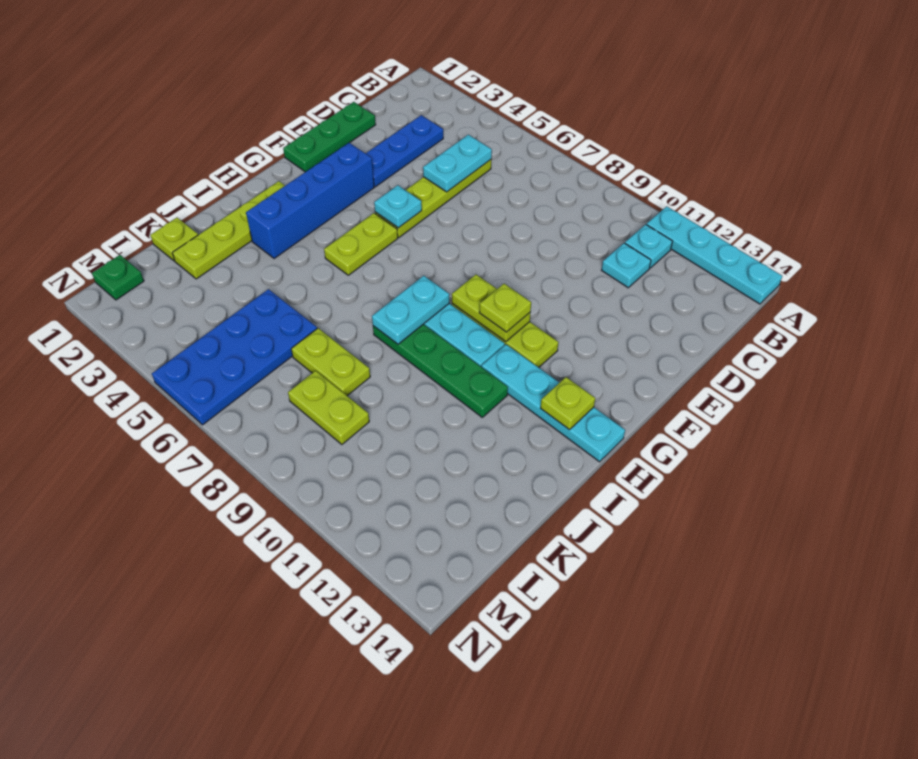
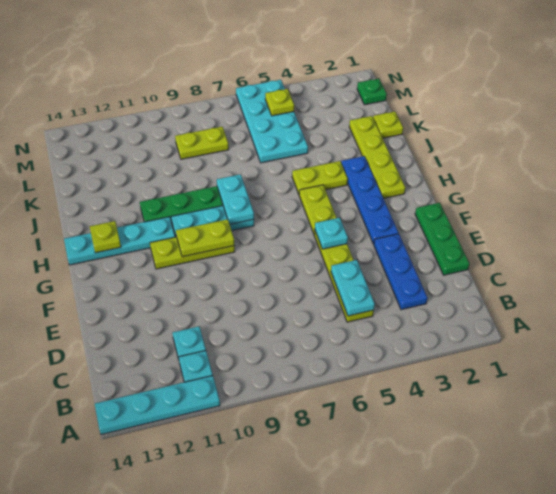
blue 1x4 brick [246,143,374,259] -> blue 1x4 plate [341,156,399,244]
lime 1x1 plate [479,284,531,332] -> lime 1x1 plate moved to [265,89,294,116]
blue 2x4 plate [152,289,317,425] -> cyan 2x4 plate [236,80,308,163]
lime 1x2 plate [291,328,370,396] -> lime 1x2 plate moved to [292,161,348,194]

